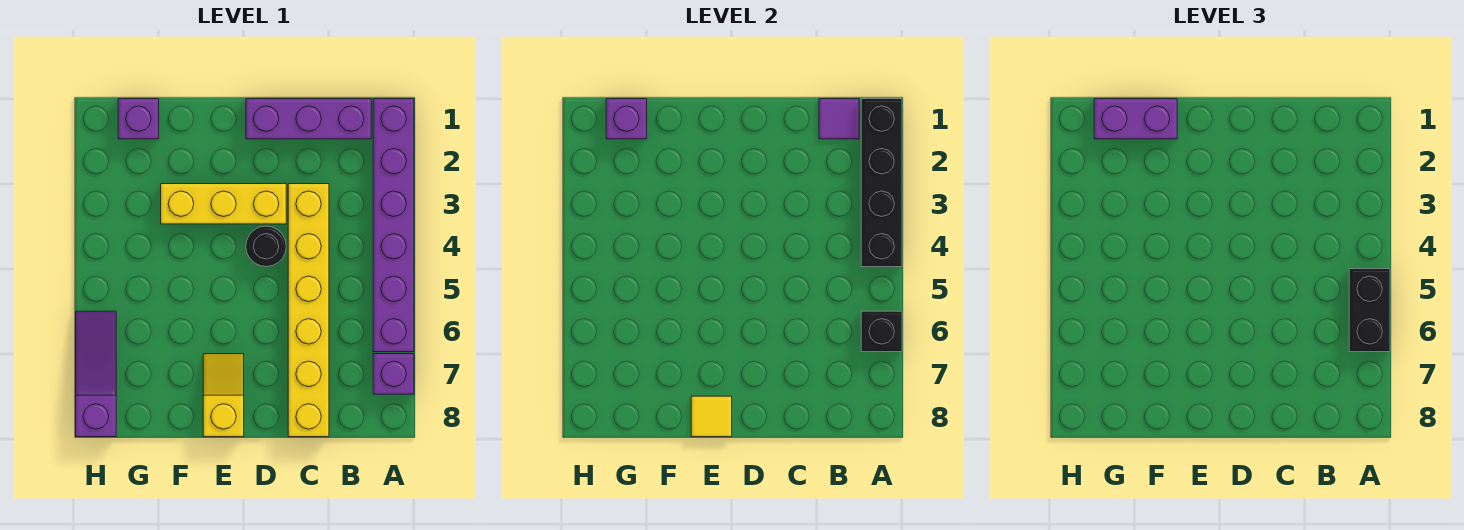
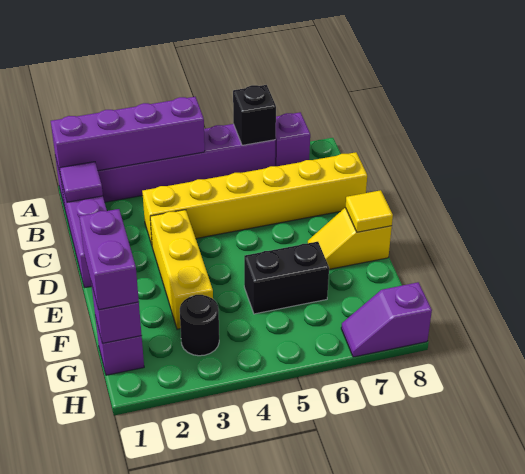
black 1x4 brick [861,99,902,267] -> purple 1x4 brick [51,97,205,172]
black 1x2 brick [1349,269,1390,352] -> black 1x2 brick moved to [244,242,329,314]
black 1x1 round brick [246,226,286,267] -> black 1x1 round brick moved to [180,295,219,356]
purple 1x3 slope [76,311,116,437] -> purple 1x2 slope [341,282,432,357]

